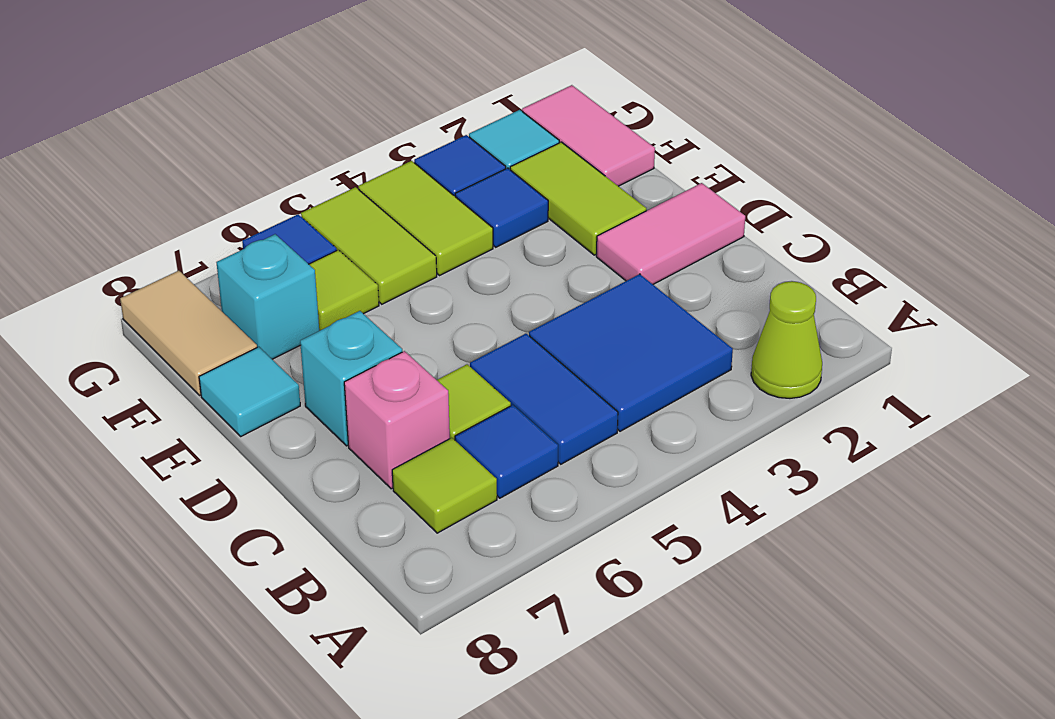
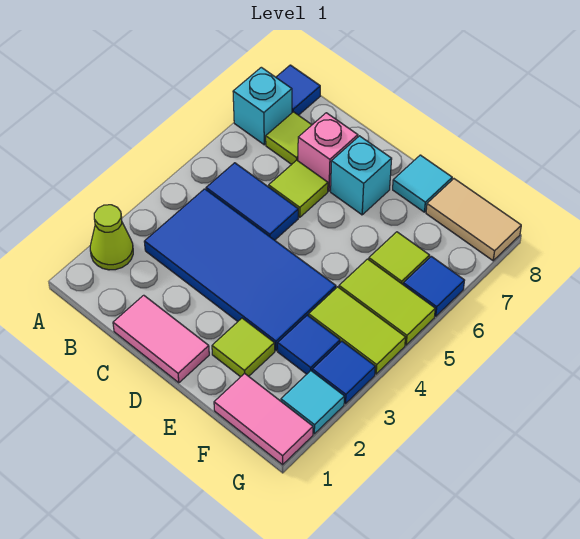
blue 2x2 tile [529,274,733,431] -> blue 2x4 tile [144,189,336,351]
blue 1x1 tile [455,405,558,498] -> blue 1x1 tile moved to [276,65,320,115]
pink 1x2 tile [596,183,745,284] -> pink 1x2 tile turned to [113,295,209,383]
lime 1x2 tile [510,142,646,255] -> lime 1x1 tile [212,318,275,377]
cyan 1x1 brick [216,234,319,359] -> cyan 1x1 brick moved to [233,67,292,145]

